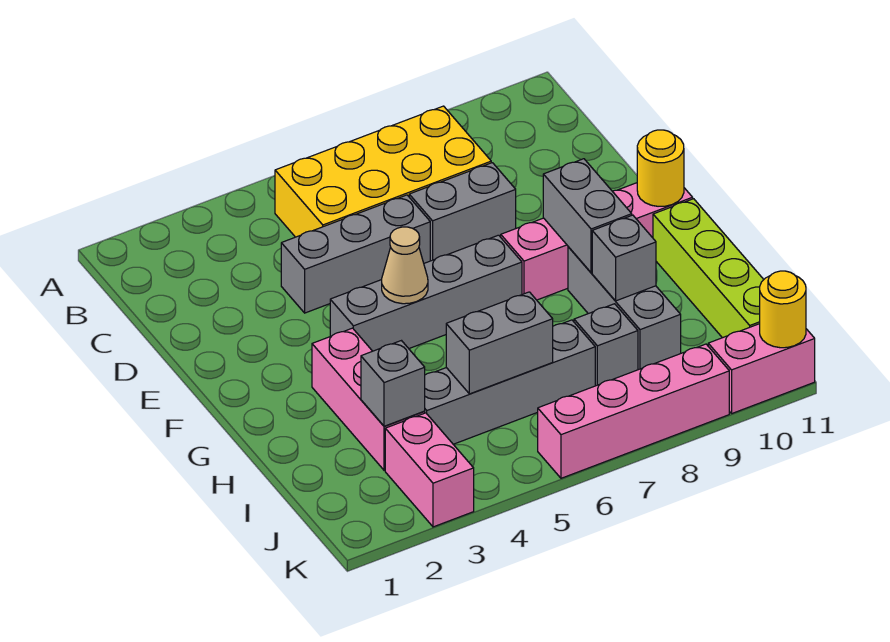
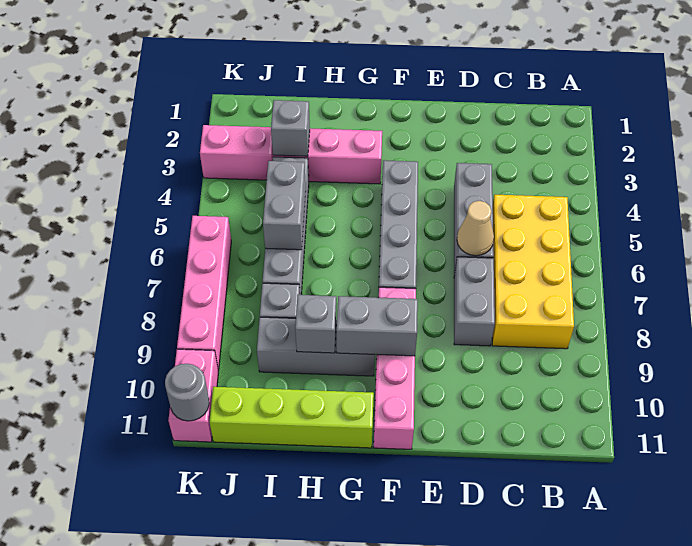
tan 1x1 cone [382,227,428,304] -> tan 1x1 cone moved to [457,201,494,256]
yellow 1x1 round brick [637,130,684,206] -> none
yellow 1x1 round brick [760,271,806,348] -> grey 1x1 round brick [165,364,209,421]

